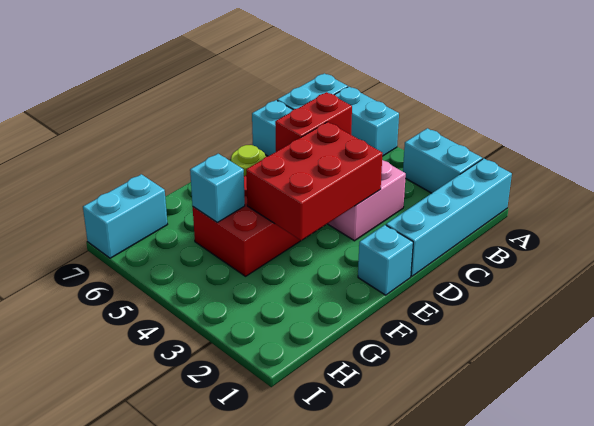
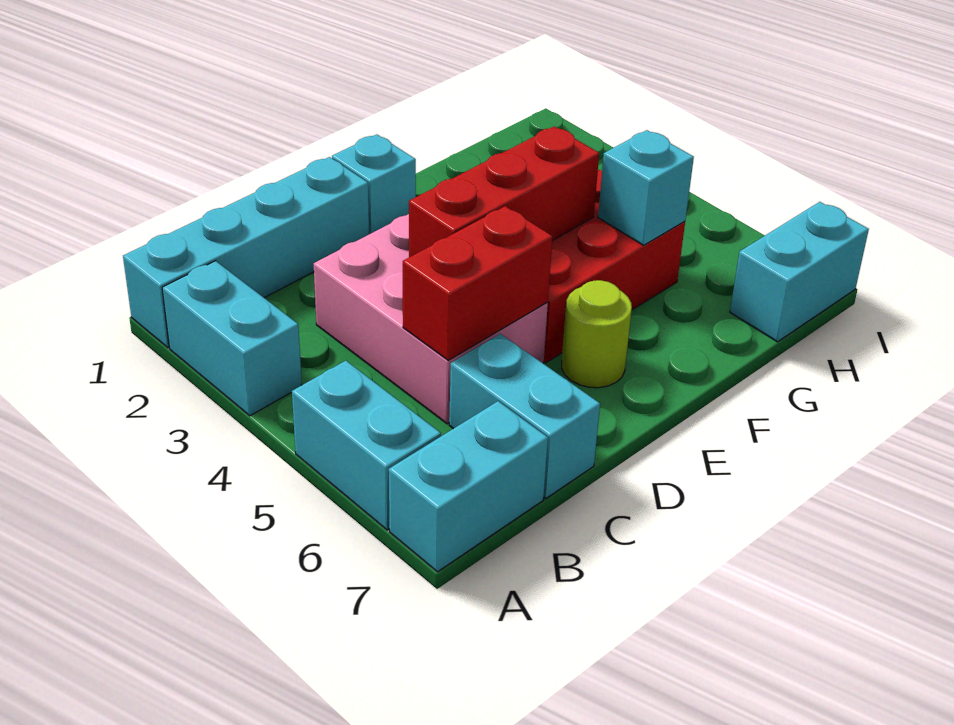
red 2x3 brick [246,122,382,240] -> red 1x3 brick [409,127,599,257]

